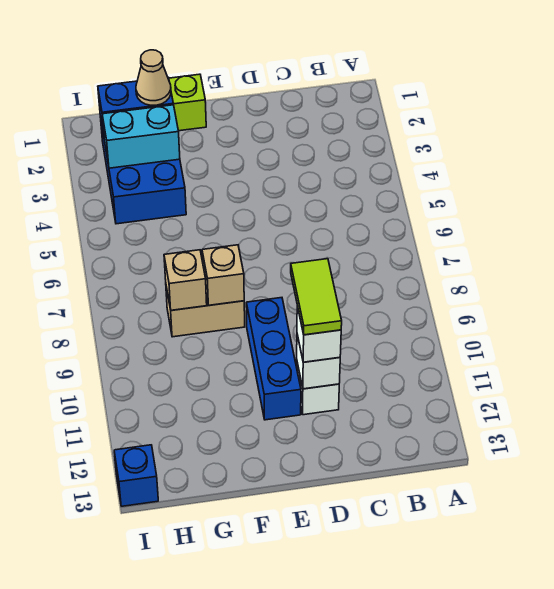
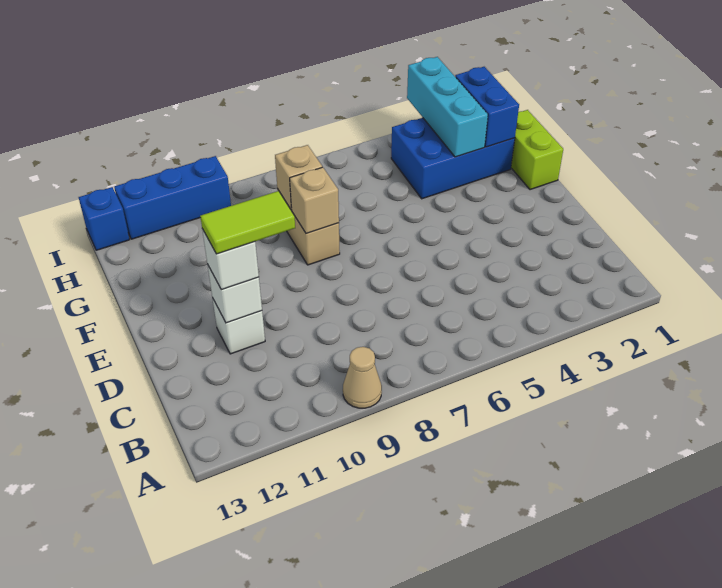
blue 1x3 brick [246,298,301,420] -> blue 1x3 brick moved to [114,156,231,239]
tan 1x1 cone [136,50,171,105] -> tan 1x1 cone moved to [343,347,382,408]
cyan 1x2 brick [102,105,180,168] -> cyan 1x3 brick [407,57,488,157]

